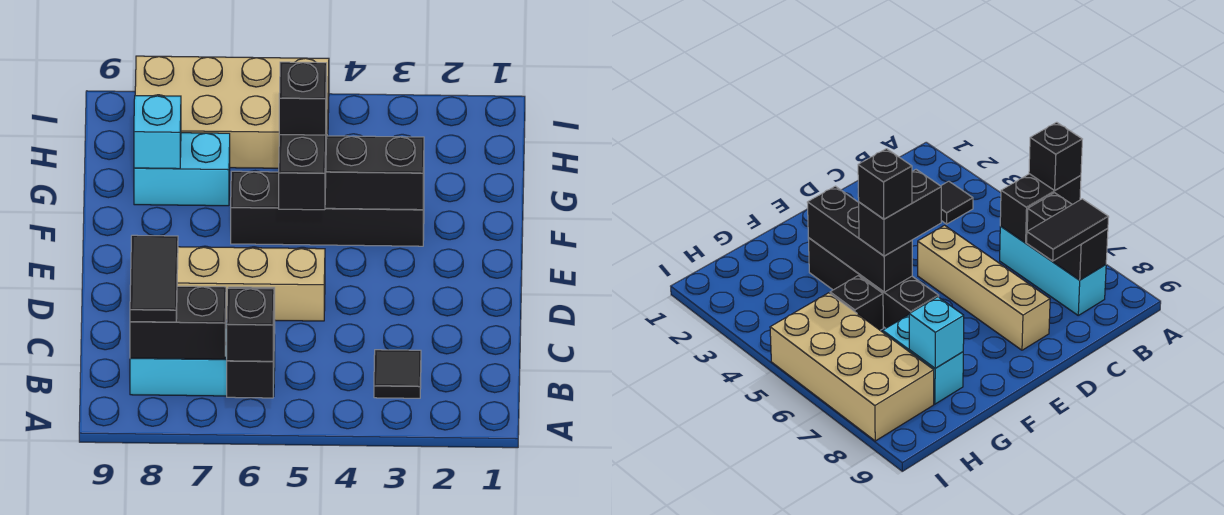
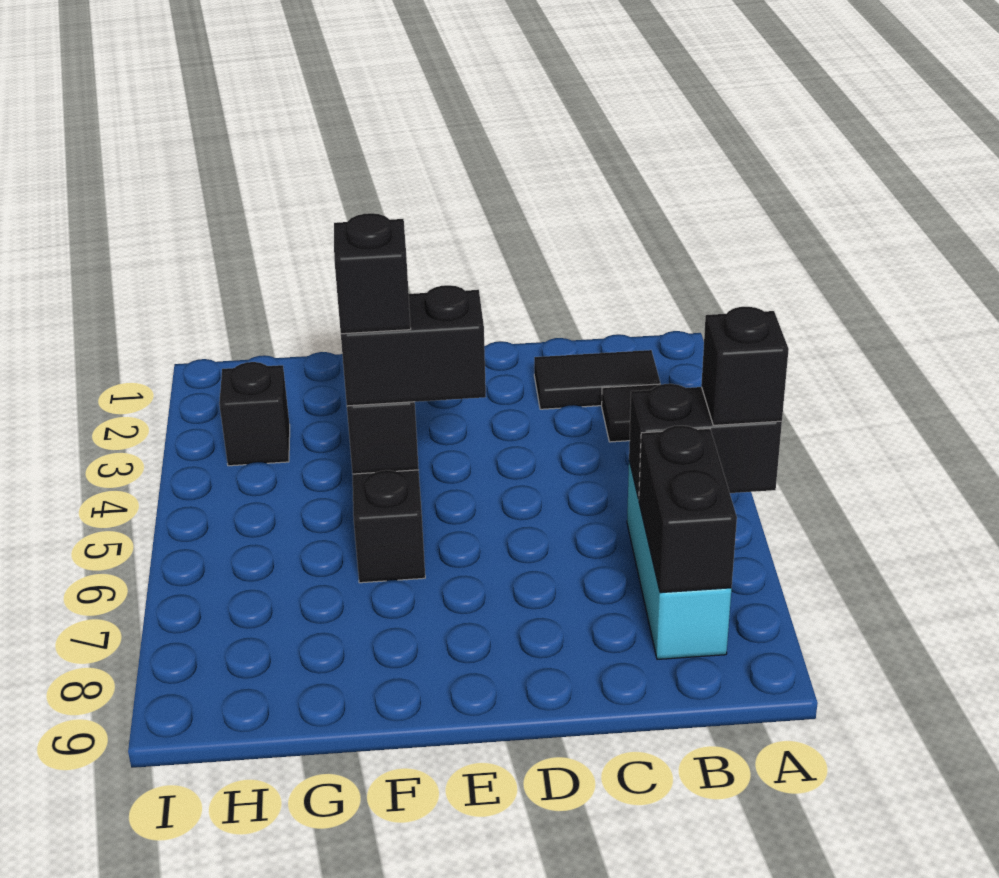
black 1x2 tile [130,235,178,322] -> black 1x2 tile moved to [534,350,660,409]
tan 1x4 brick [177,247,325,321] -> none
black 1x1 brick [830,276,883,330] -> black 1x1 brick moved to [219,362,290,466]
cyan 1x2 brick [134,133,230,206] -> none
cyan 1x1 brick [134,96,181,169] -> none
tan 2x4 brick [135,56,329,168] -> none

